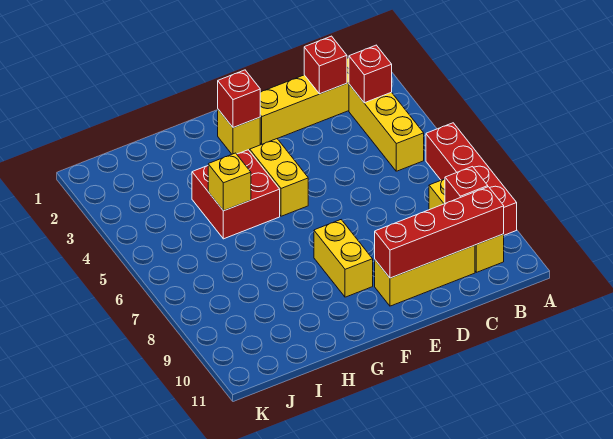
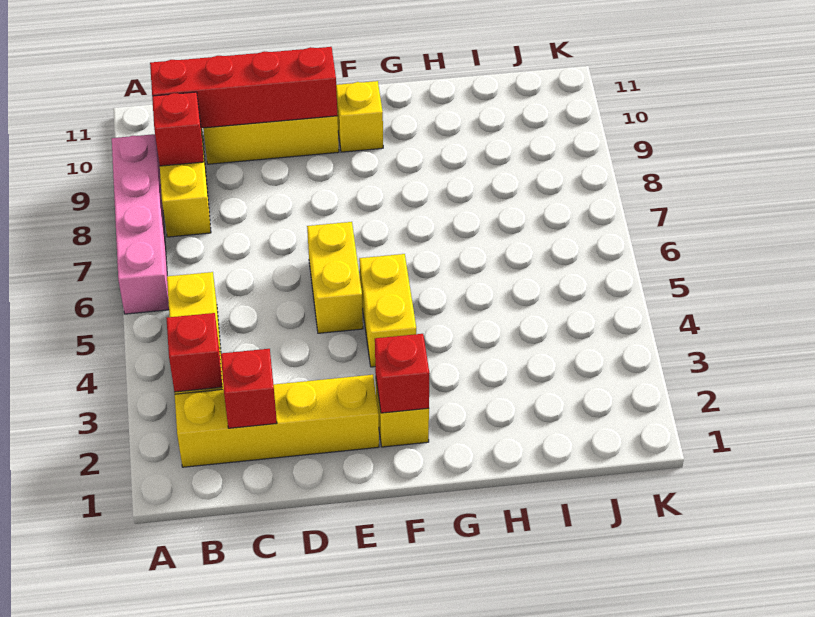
red 1x4 brick [426,123,517,235] -> pink 1x4 brick [112,134,169,314]
yellow 1x2 brick [314,220,373,297] -> yellow 1x2 brick moved to [307,222,363,333]
red 2x2 brick [192,150,280,239] -> none
yellow 1x1 brick [208,153,251,211] -> yellow 1x1 brick moved to [336,81,383,152]

